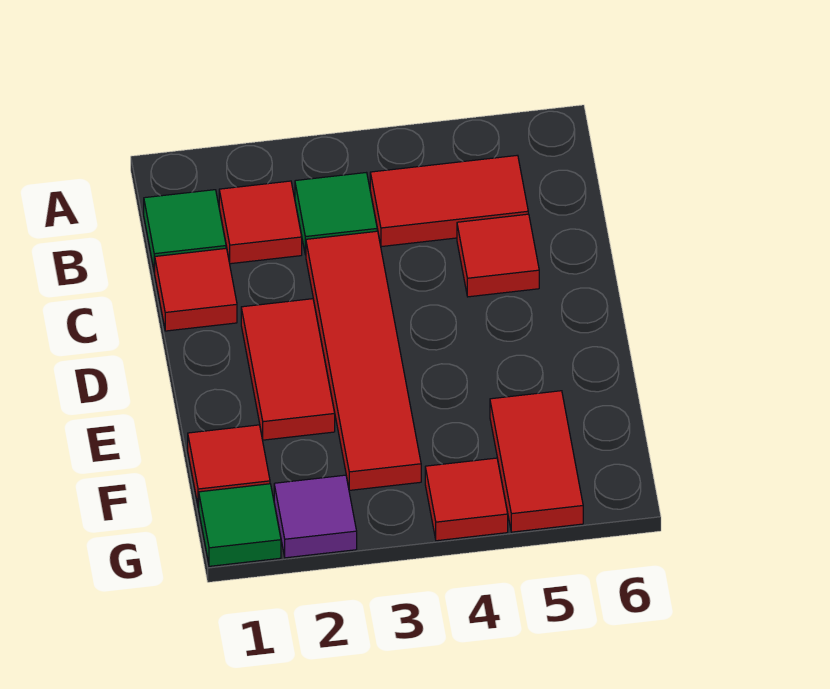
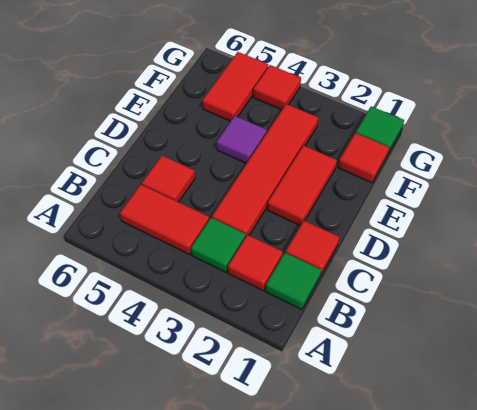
purple 1x1 tile [274,475,357,558] -> purple 1x1 tile moved to [217,116,267,163]

